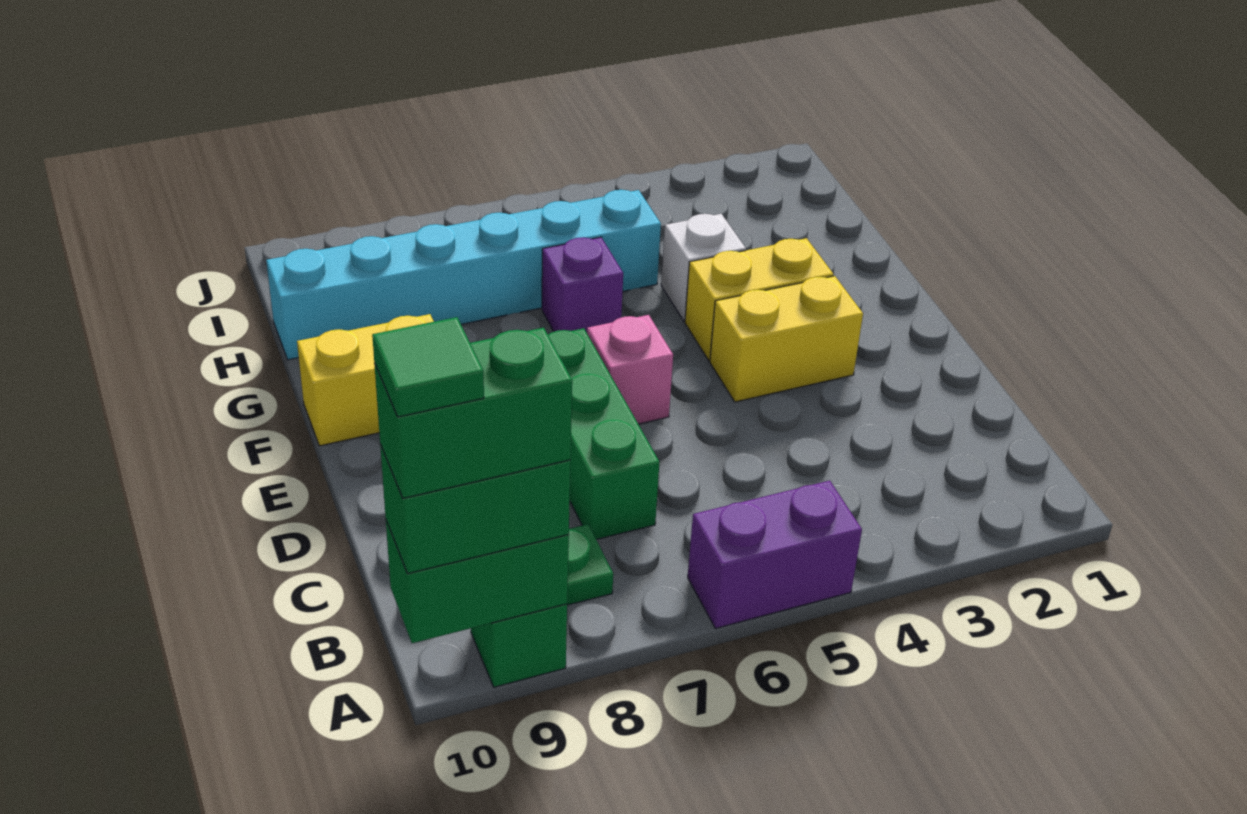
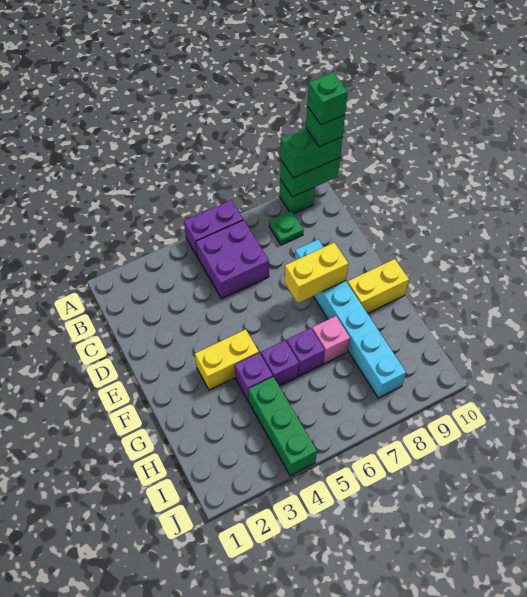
green 1x2 brick [374,328,572,498] -> green 1x1 brick [306,106,345,147]
green 1x1 tile [372,317,484,417] -> green 1x1 brick [307,72,348,125]
none -> purple 2x2 brick [196,220,269,299]
green 1x3 brick [548,328,660,539] -> green 1x3 brick moved to [248,377,317,476]
yellow 1x2 brick [710,276,863,402] -> yellow 1x2 brick moved to [284,243,348,303]
pink 1x1 brick [587,315,673,424] -> pink 1x1 brick moved to [312,316,350,364]
white 1x1 brick [661,214,746,321] -> purple 1x1 brick [235,353,273,401]
none -> purple 1x1 brick [261,340,299,386]
cyan 1x6 brick [266,190,661,360] -> cyan 1x6 brick turned to [295,239,406,398]

